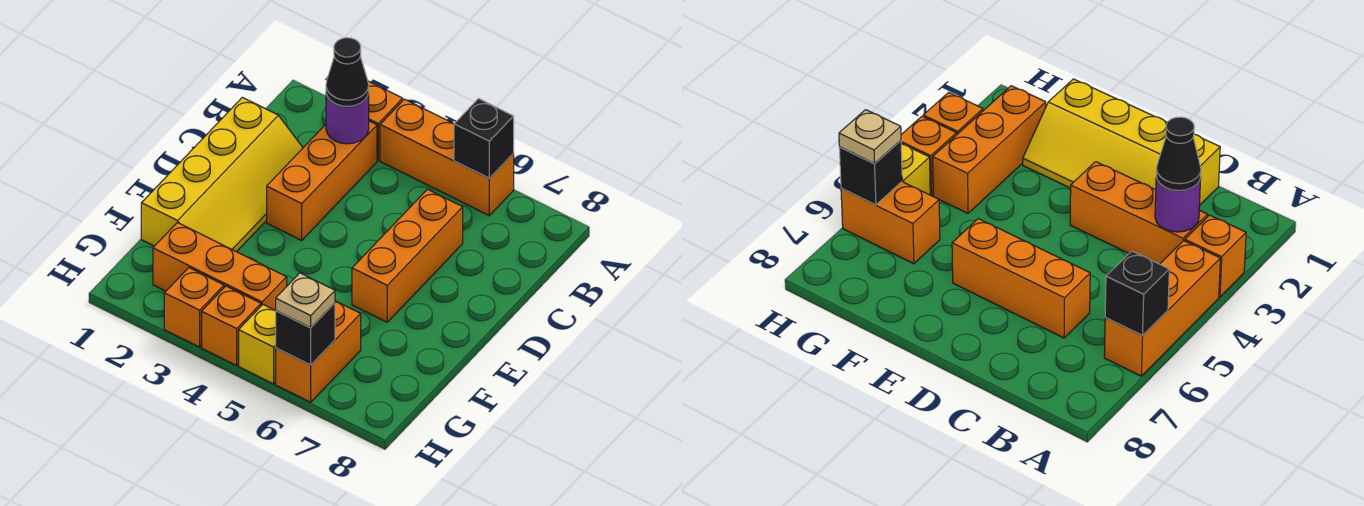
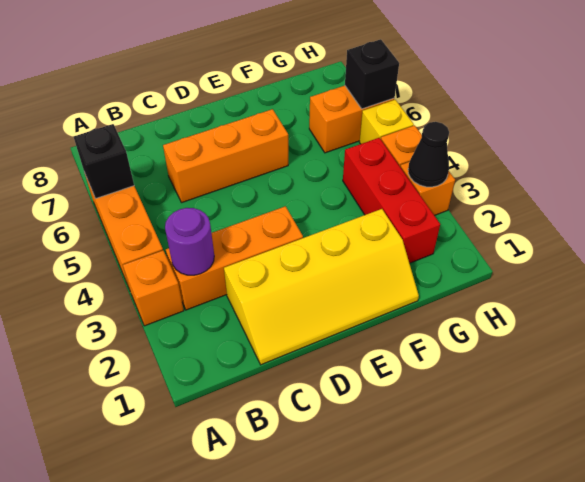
black 1x1 cone [326,38,369,106] -> black 1x1 cone moved to [408,122,449,187]
yellow 2x4 slope [141,97,303,252] -> yellow 2x4 slope turned to [224,209,419,365]
orange 1x3 brick [153,223,287,311] -> red 1x3 brick [343,138,440,263]
tan 1x1 plate [276,273,335,328] -> none

